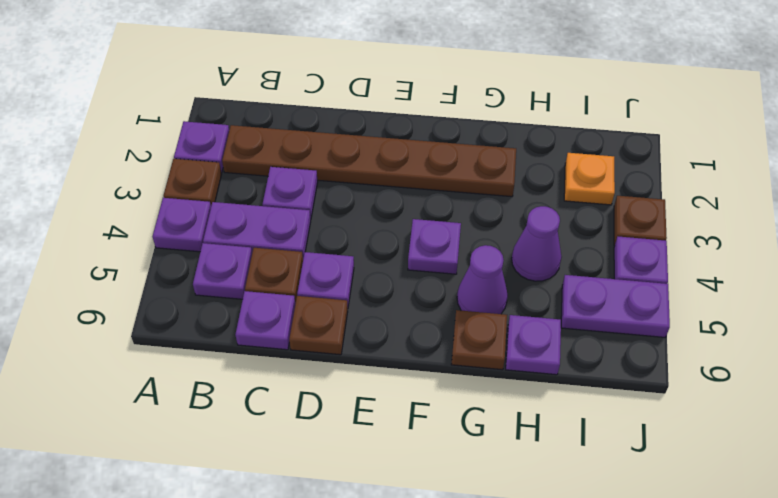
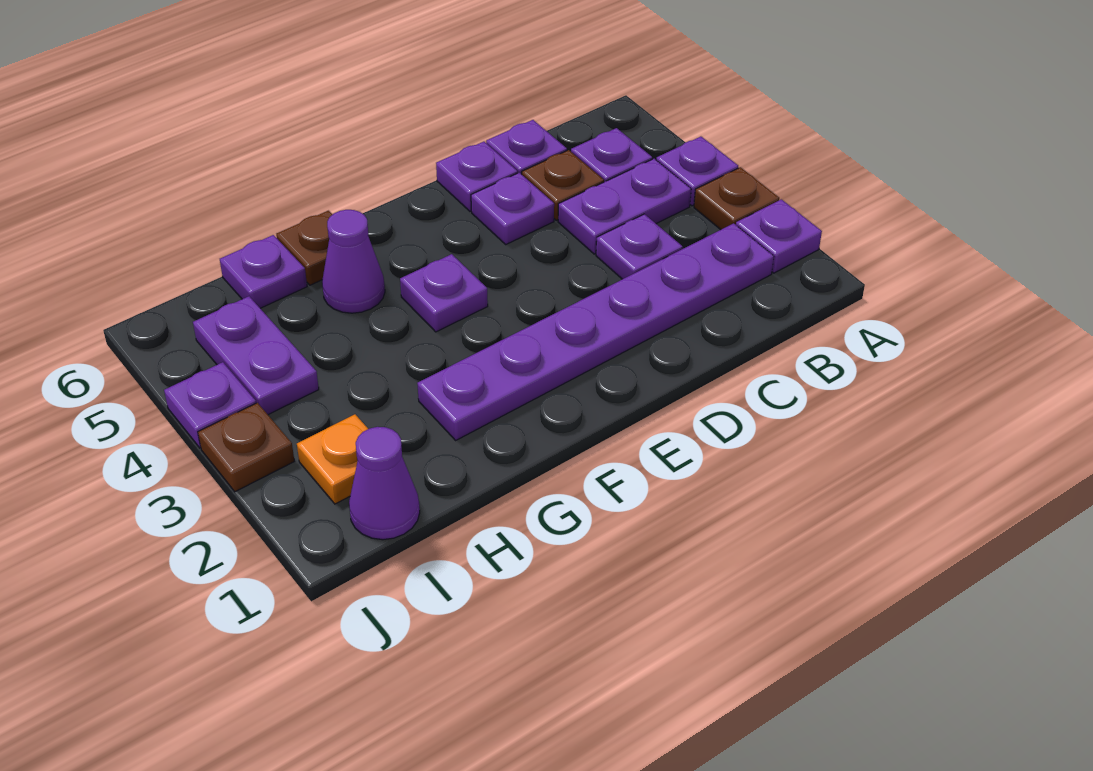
brown 1x6 plate [222,125,516,197] -> purple 1x6 plate [417,223,774,440]
brown 1x1 plate [289,296,348,355] -> purple 1x1 plate [436,142,518,211]
purple 1x1 cone [512,206,562,281] -> purple 1x1 cone moved to [349,427,420,540]
purple 1x2 plate [561,275,670,337] -> purple 1x2 plate turned to [193,296,319,415]

